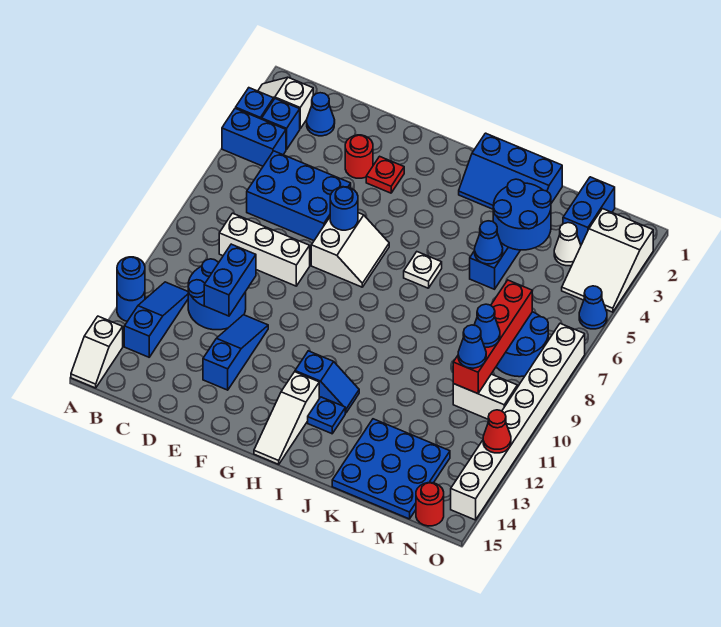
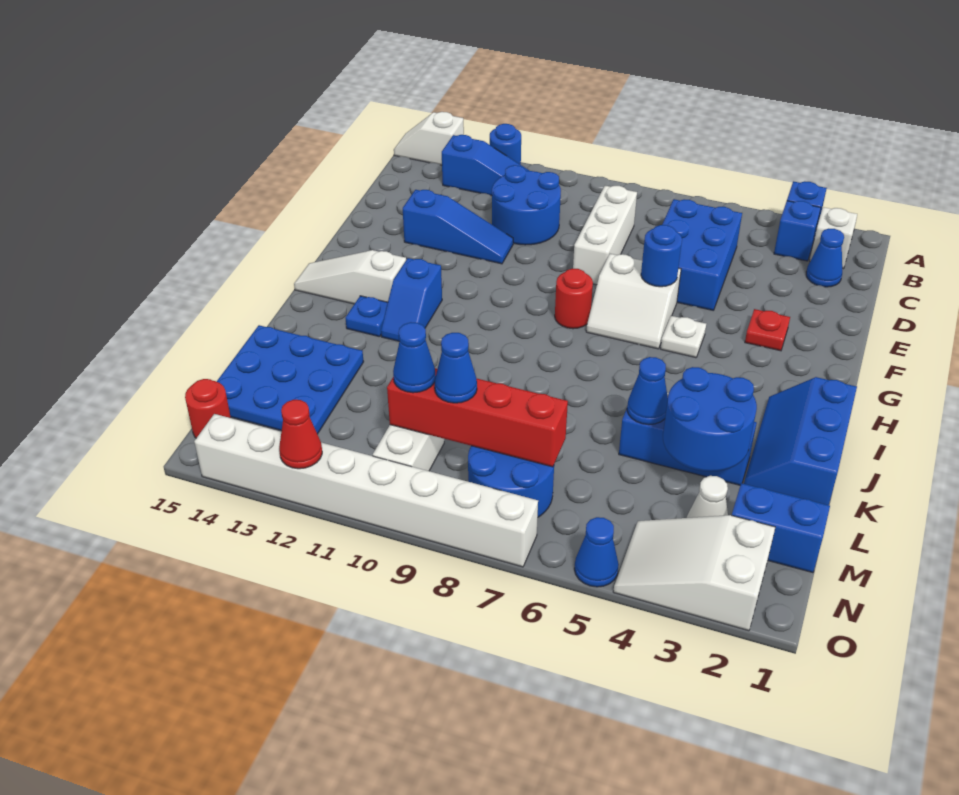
blue 1x2 brick [222,108,286,166] -> none
blue 1x1 round brick [117,257,145,300] -> none
blue 1x2 brick [204,244,256,316] -> none
red 1x1 round brick [345,135,373,178] -> red 1x1 round brick moved to [555,269,593,329]
white 1x1 plate [404,252,442,288] -> white 1x1 plate moved to [661,316,706,358]

